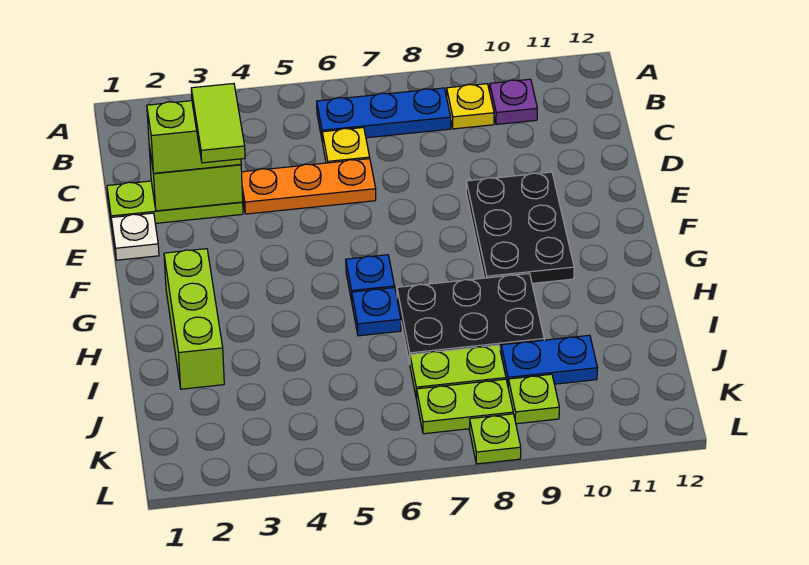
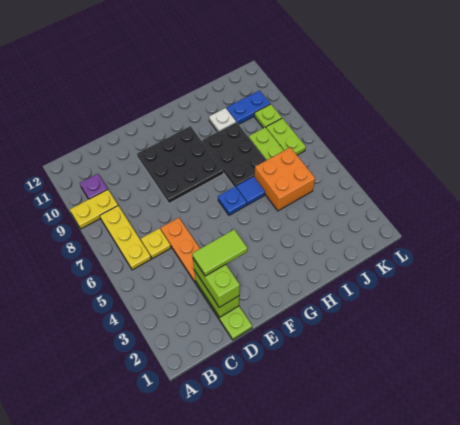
blue 1x3 plate [317,88,451,142] -> yellow 1x3 plate [100,206,151,270]
yellow 1x1 plate [447,84,494,129] -> yellow 1x2 plate [70,190,118,229]
white 1x1 plate [111,213,159,260] -> white 1x1 plate moved to [209,108,236,132]
black 2x3 plate [466,172,574,283] -> black 3x3 plate [137,126,223,203]
lime 1x3 brick [164,249,224,389] -> none
blue 1x1 plate [352,288,401,336] -> blue 1x1 tile [236,177,265,205]
none -> orange 2x2 brick [254,147,315,211]
blue 1x2 plate [501,335,597,385] -> blue 1x2 plate turned to [226,91,270,124]
lime 1x1 plate [469,414,521,464] -> none

